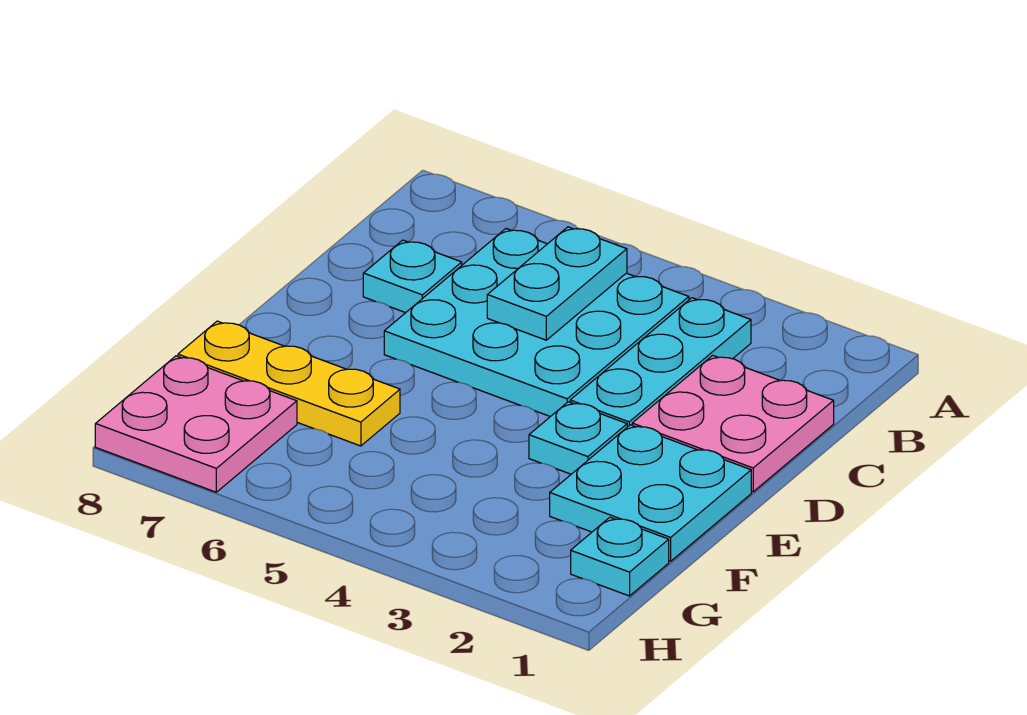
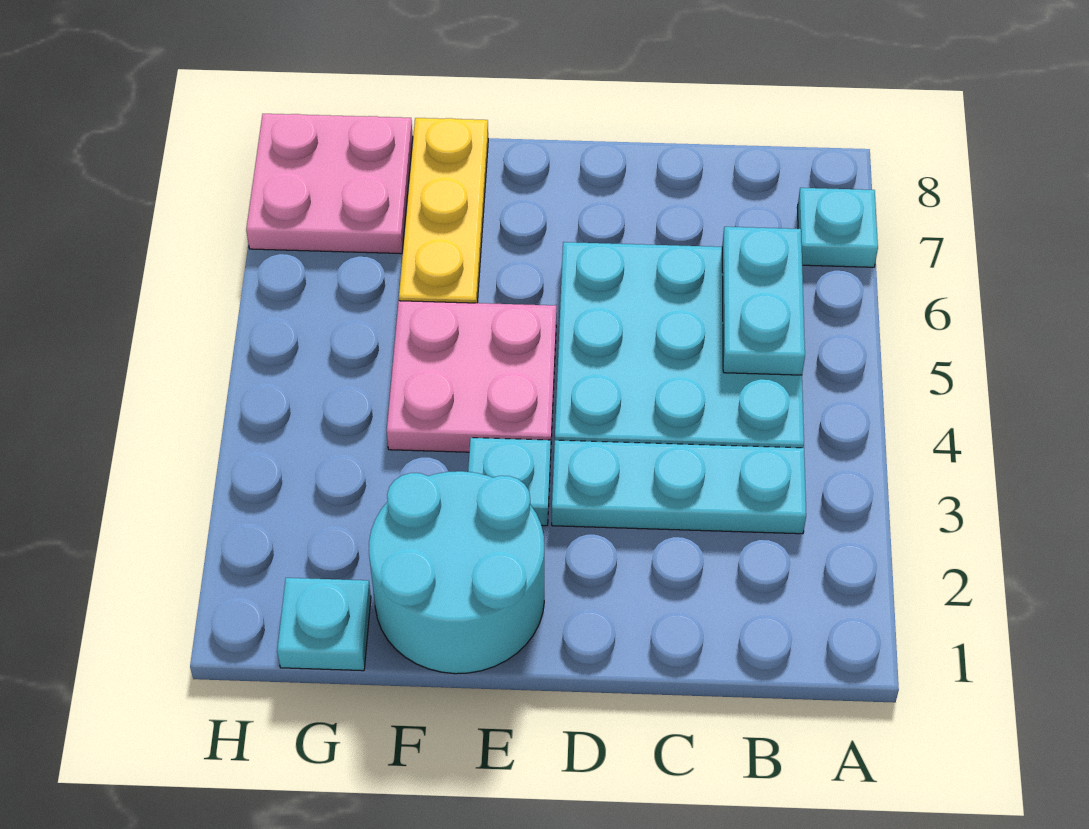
cyan 1x2 plate [487,227,627,340] -> cyan 1x2 plate turned to [722,227,805,375]
pink 2x2 plate [632,355,834,492] -> pink 2x2 plate moved to [387,301,556,452]
cyan 1x1 plate [363,240,462,313] -> cyan 1x1 plate moved to [797,188,878,267]
cyan 2x2 plate [550,425,751,561] -> cyan 2x2 round brick [369,471,544,674]

